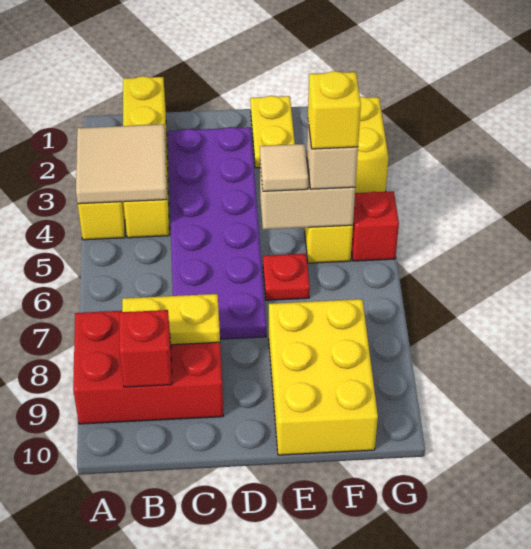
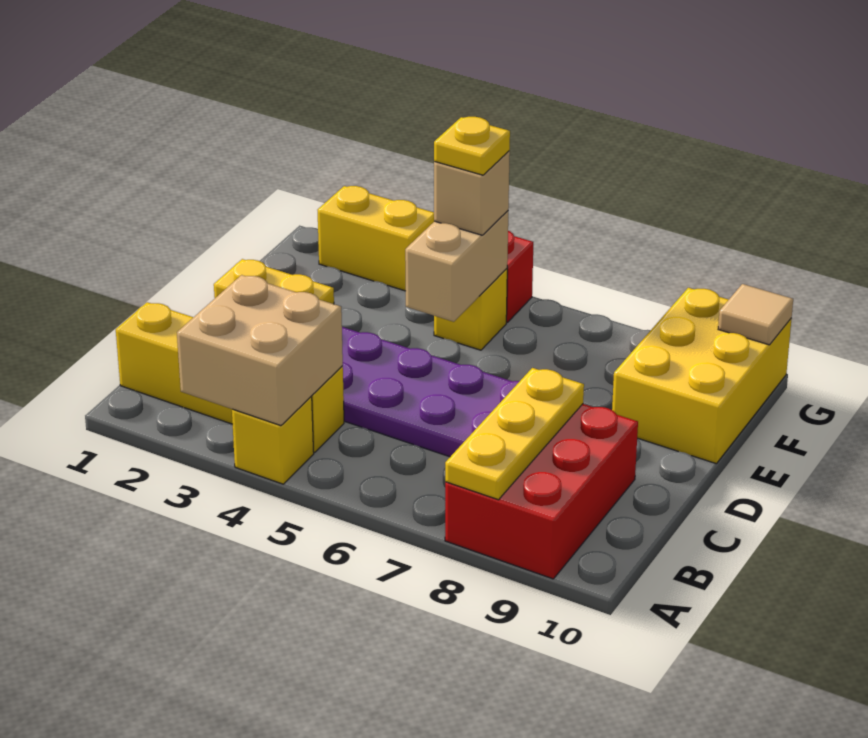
tan 2x2 tile [76,124,167,204] -> tan 2x2 brick [177,275,343,426]
yellow 1x2 plate [122,294,220,345] -> yellow 1x3 plate [445,368,584,500]
red 1x1 brick [119,310,172,387] -> none
tan 1x1 tile [260,144,308,191] -> tan 1x1 tile moved to [718,284,793,345]
red 1x1 plate [263,254,310,300] -> none
yellow 2x3 brick [269,299,378,455] -> yellow 2x3 brick turned to [612,288,792,464]
yellow 1x1 brick [308,71,361,149] -> yellow 1x1 plate [434,117,510,175]

